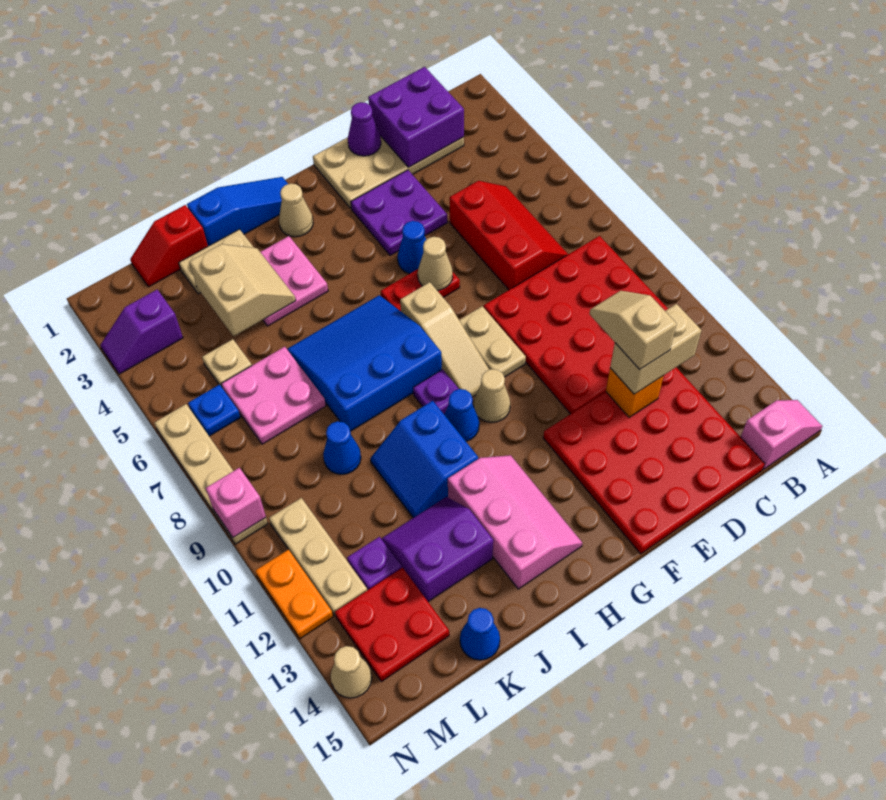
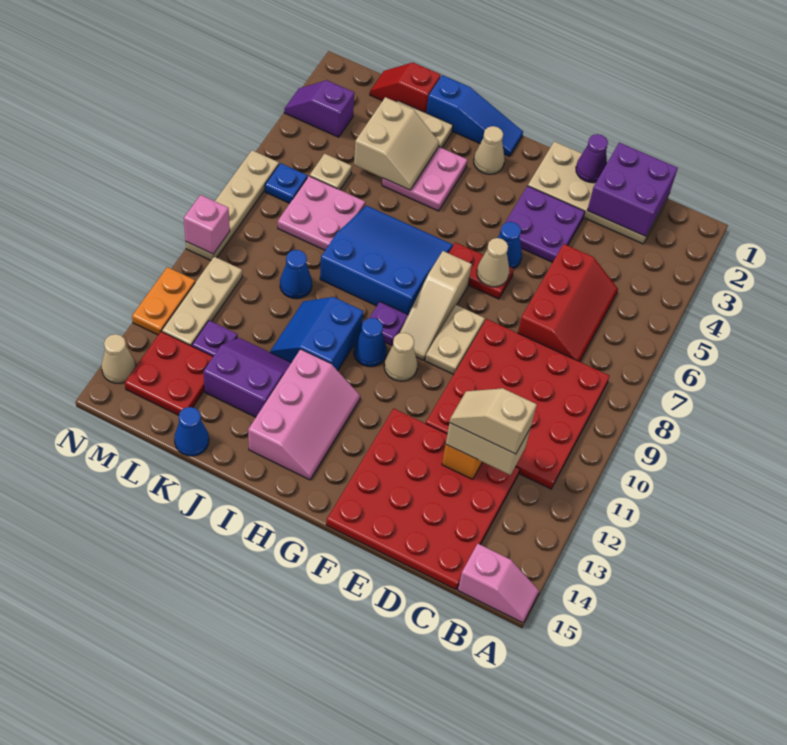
tan 1x2 slope [590,291,677,370] -> tan 1x2 slope turned to [450,388,537,454]

